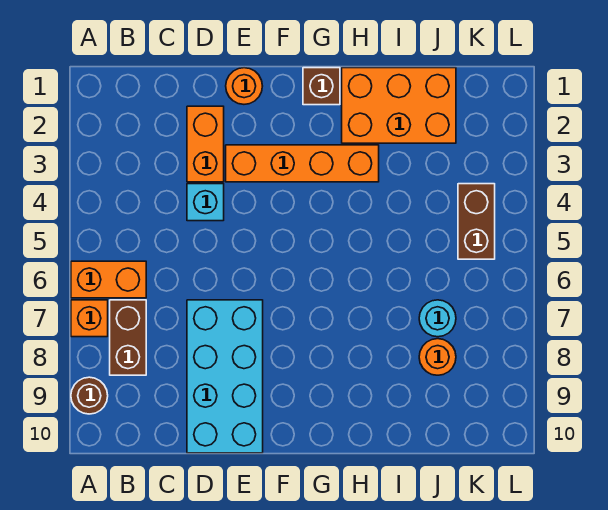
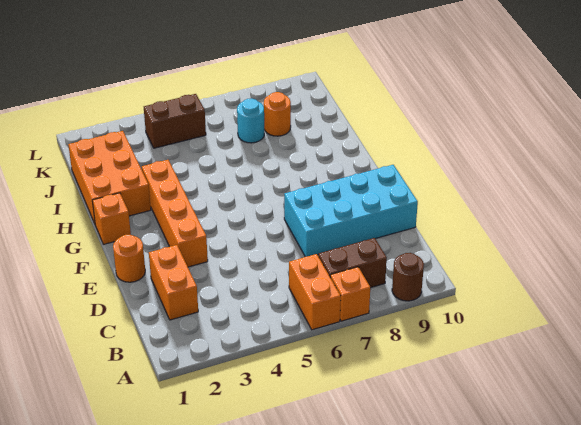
orange 1x2 brick [187,106,224,182] -> orange 1x2 brick turned to [149,245,198,320]
cyan 1x1 brick [187,184,224,221] -> none
brown 1x1 brick [303,68,340,105] -> orange 1x1 brick [92,193,131,244]

